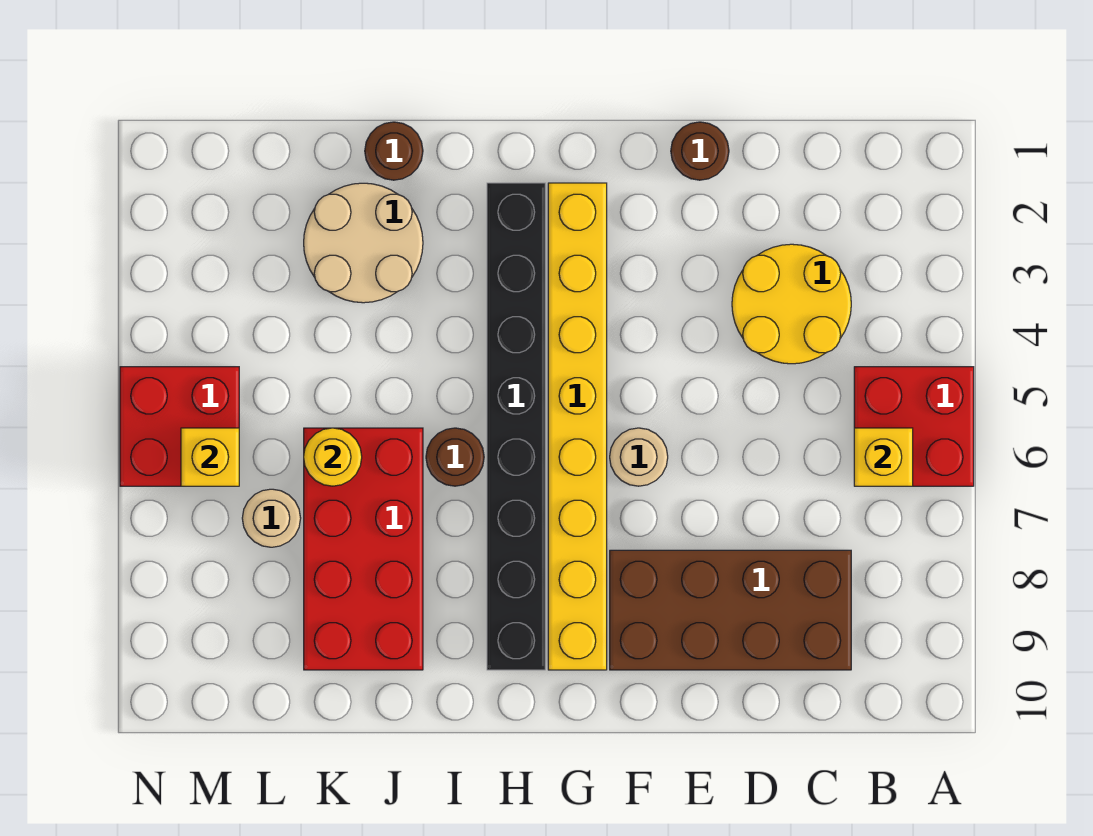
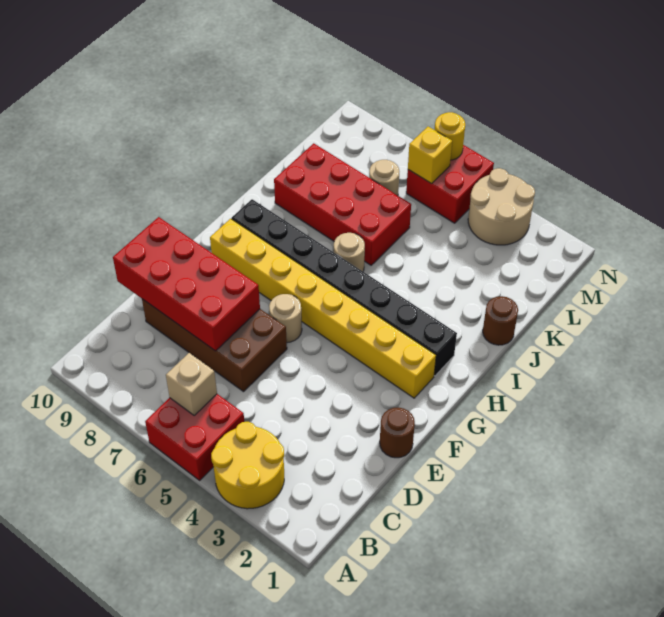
yellow 1x1 brick [854,428,913,486] -> tan 1x1 brick [166,353,217,415]
yellow 2x2 round brick [732,244,851,364] -> yellow 2x2 round brick moved to [211,422,284,509]
brown 2x4 brick [610,550,851,670] -> brown 2x4 brick turned to [142,299,287,392]
none -> red 2x4 brick [113,217,260,351]
brown 1x1 round brick [426,428,484,486] -> tan 1x1 round brick [333,233,365,271]
tan 2x2 round brick [304,183,423,303] -> tan 2x2 round brick moved to [468,168,535,245]
yellow 1x1 round brick [304,428,362,486] -> yellow 1x1 round brick moved to [435,112,465,160]

